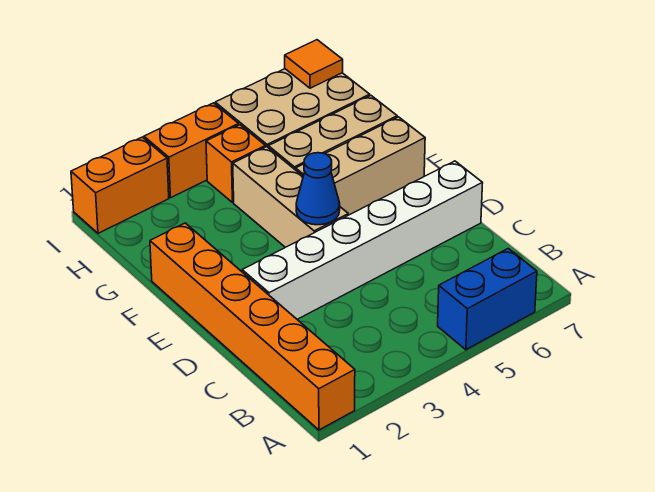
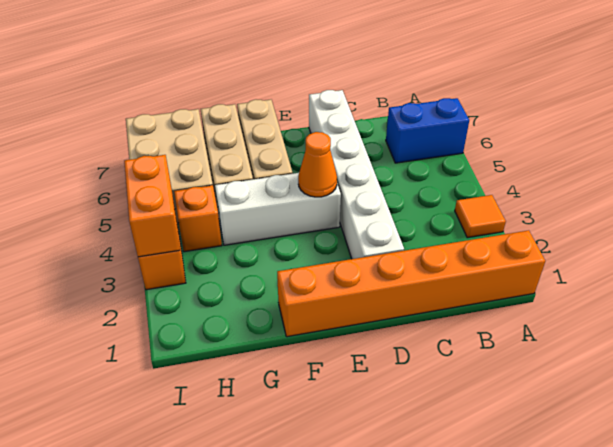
blue 1x2 brick [438,249,537,350] -> blue 1x2 brick turned to [386,98,469,163]
tan 1x3 brick [233,147,348,247] -> white 1x3 brick [215,173,341,245]
blue 1x1 cone [296,153,340,225] -> orange 1x1 cone [298,132,337,197]
orange 1x2 brick [71,137,169,233] -> orange 1x2 brick moved to [124,155,180,257]
orange 1x1 tile [285,40,343,88] -> orange 1x1 tile moved to [455,195,506,238]

